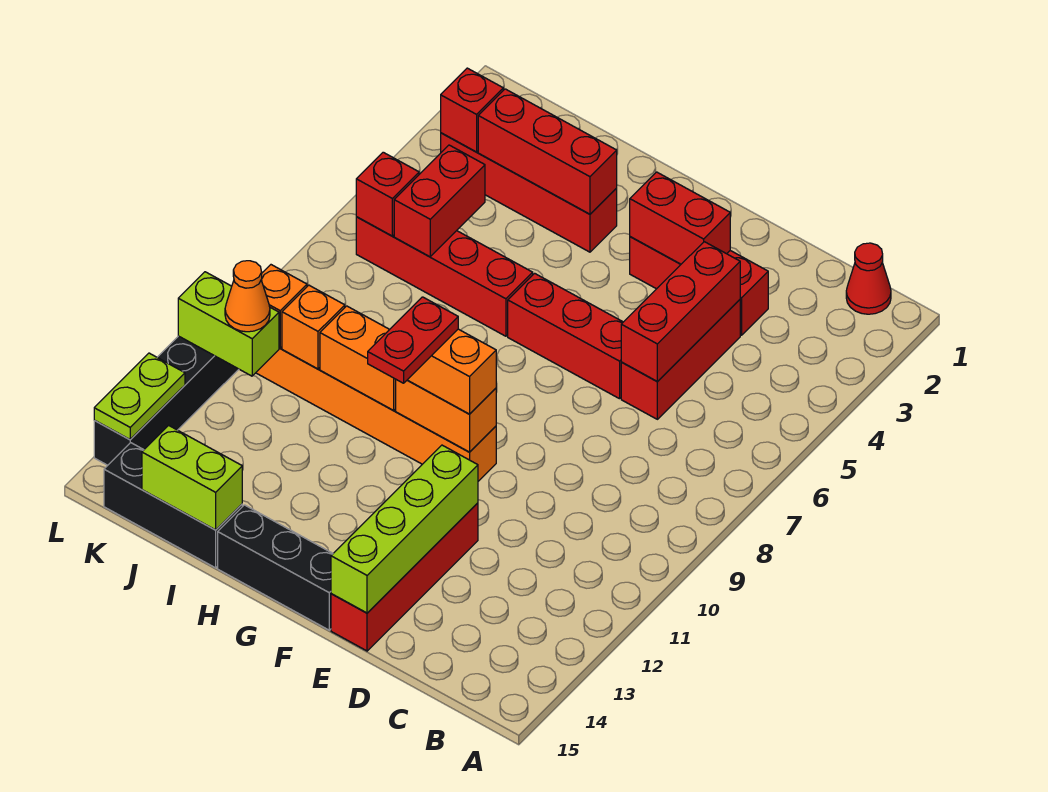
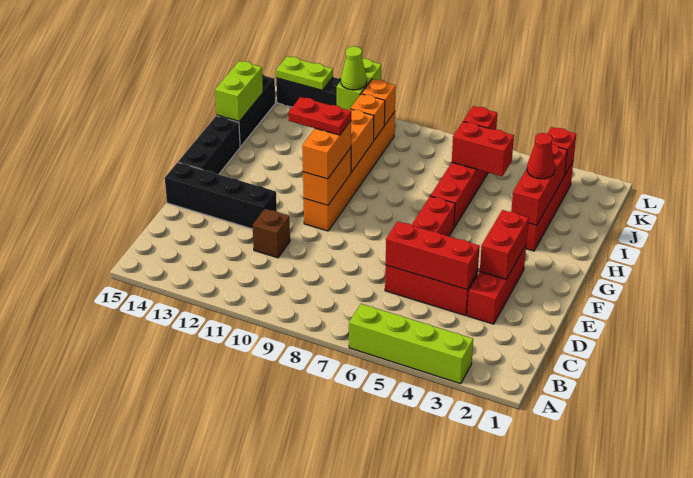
red 1x1 cone [846,243,891,314] -> red 1x1 cone moved to [527,133,555,179]
none -> brown 1x1 brick [253,209,290,258]
red 1x4 brick [331,503,478,651] -> black 1x4 brick [165,162,277,229]
lime 1x4 brick [331,445,478,613] -> lime 1x4 brick moved to [349,304,473,384]
orange 1x1 cone [225,261,270,332] -> lime 1x1 cone [341,46,367,90]

